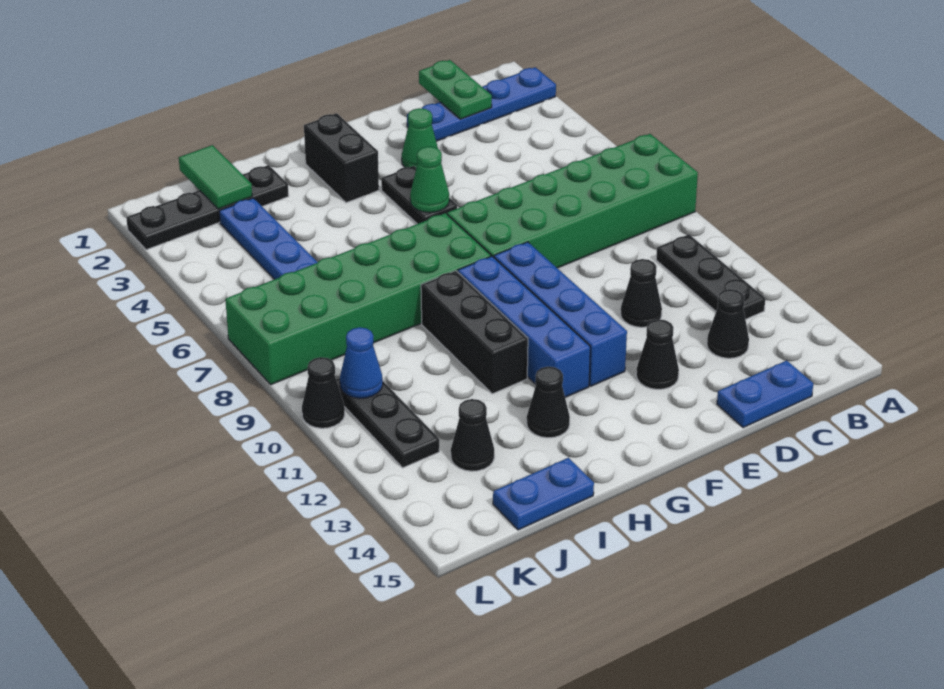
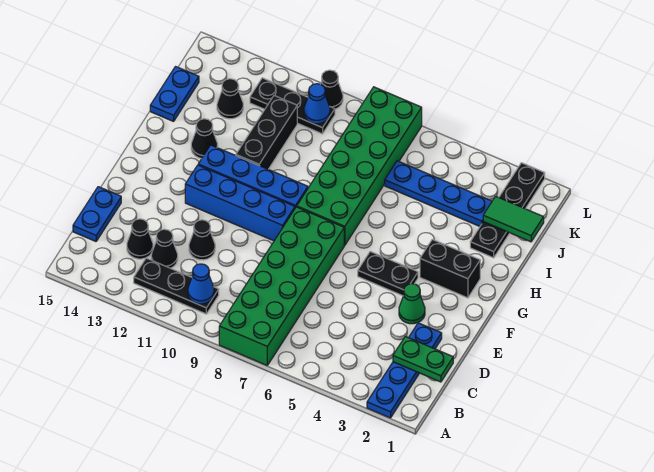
none -> blue 1x1 cone [188,264,214,304]
black 1x1 cone [636,319,679,389] -> black 1x1 cone moved to [151,229,178,268]
green 1x1 cone [410,147,449,213] -> none
black 1x3 brick [421,271,528,394] -> black 1x3 brick turned to [236,96,297,169]

